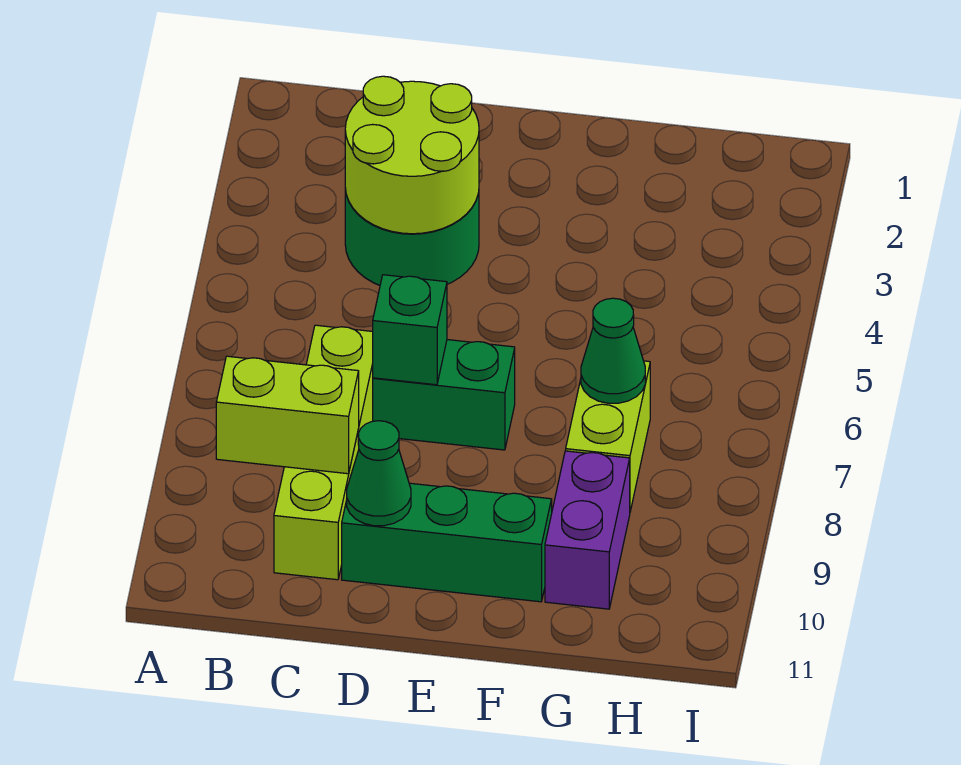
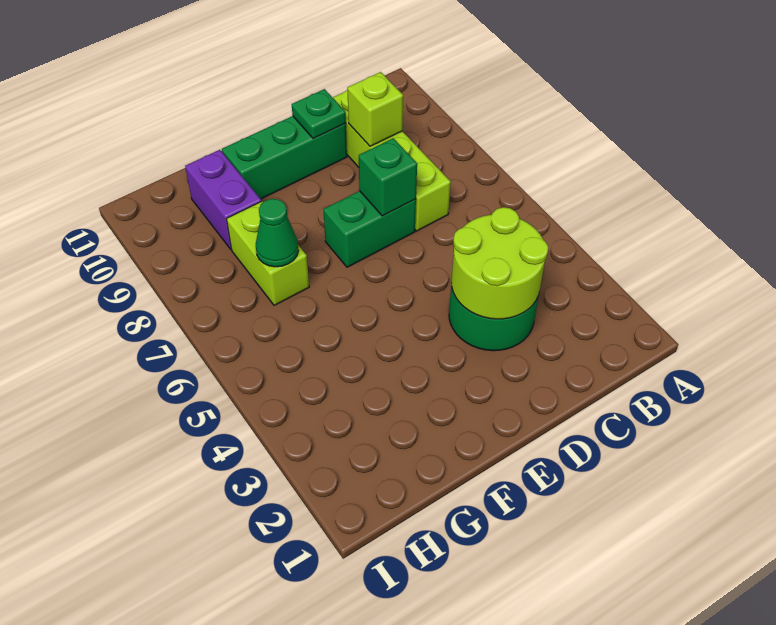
lime 1x2 brick [216,356,359,474] -> lime 1x1 brick [347,72,403,146]
green 1x1 cone [347,421,411,526] -> green 1x1 plate [292,89,346,139]

